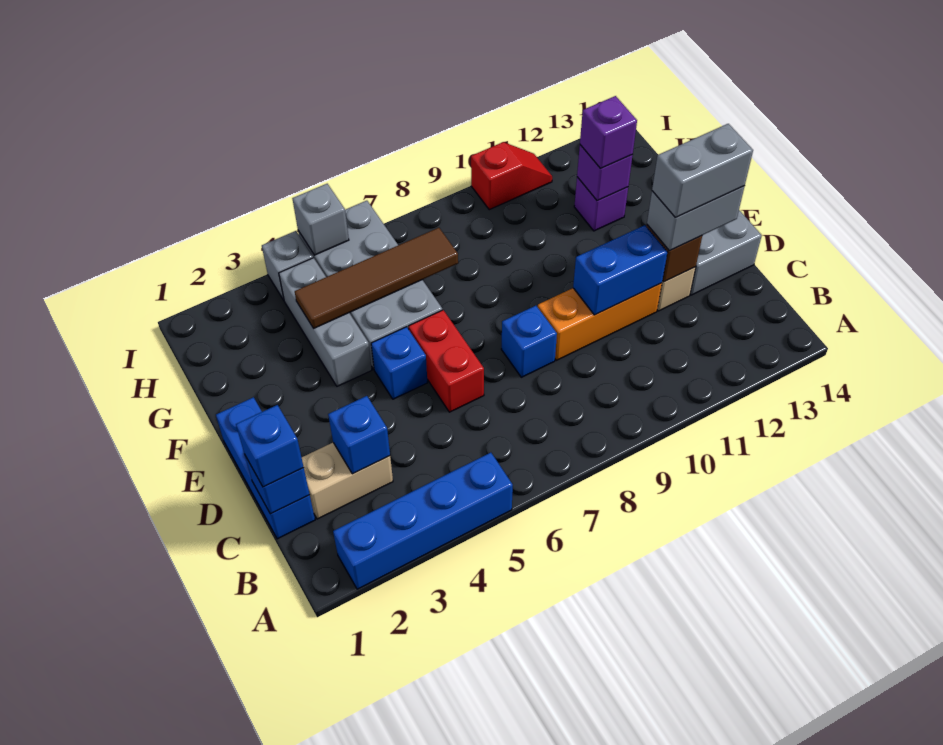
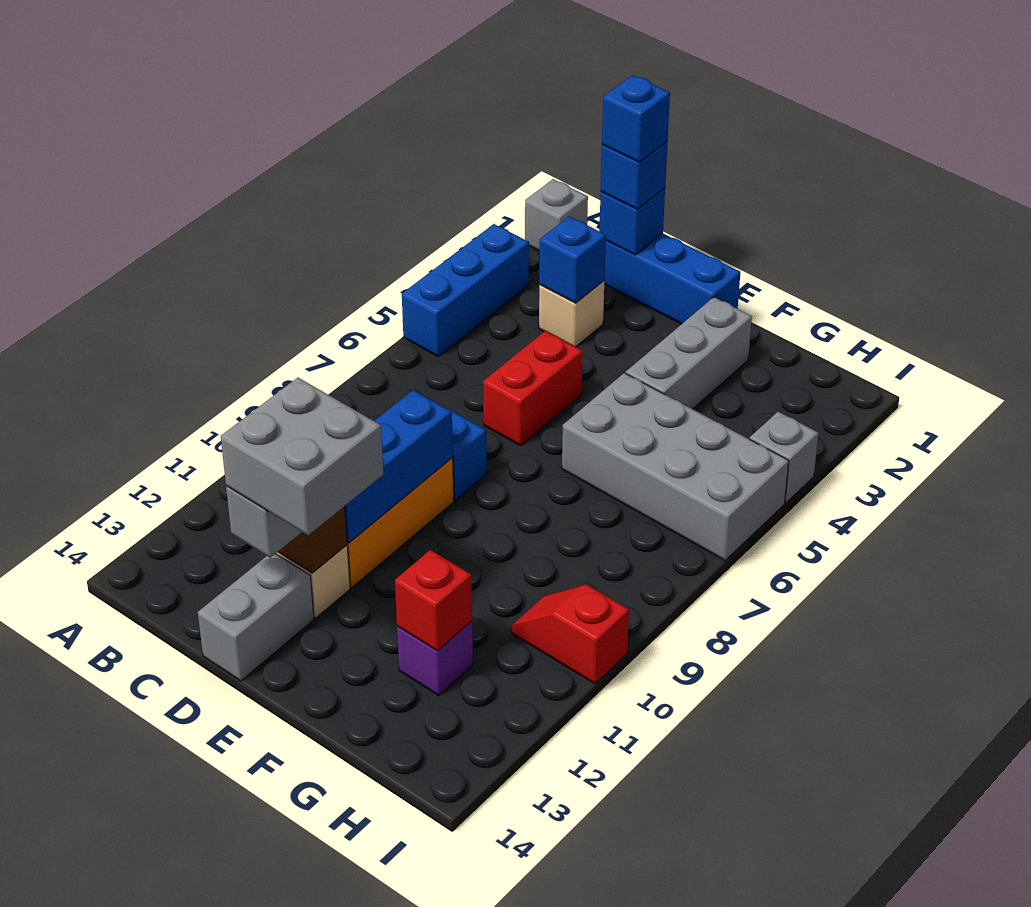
blue 1x4 brick [333,453,513,589] -> blue 1x3 brick [402,224,529,356]
tan 1x2 brick [302,443,393,519] -> tan 1x1 brick [539,281,604,347]
red 1x2 brick [409,310,484,412] -> red 1x2 brick turned to [483,331,582,446]
blue 1x2 brick [573,225,667,315] -> blue 1x3 brick [345,390,453,543]
grey 1x2 brick [652,124,753,218] -> grey 2x2 brick [221,378,383,535]
blue 1x1 brick [371,327,428,399] -> blue 1x1 brick moved to [602,75,670,162]
grey 1x3 brick [279,258,372,386] -> grey 1x3 brick turned to [626,297,752,409]
brown 1x4 tile [295,228,458,328] -> none
purple 1x1 brick [577,145,633,201] -> red 1x1 brick [395,550,472,651]
purple 1x1 brick [580,96,637,169] -> none
grey 1x1 brick [292,184,349,255] -> grey 1x1 brick moved to [525,179,588,251]
red 1x2 slope [471,142,552,210] -> red 1x2 slope turned to [512,584,629,684]

